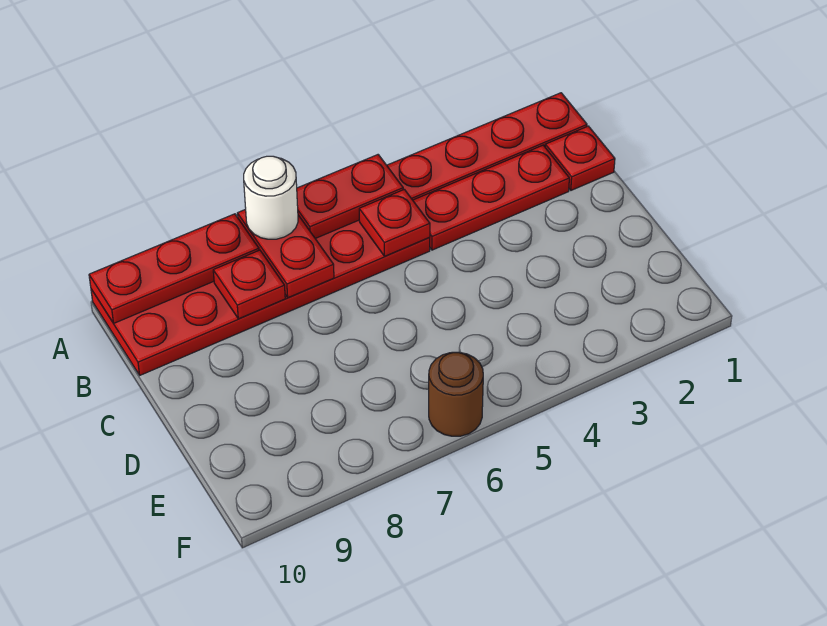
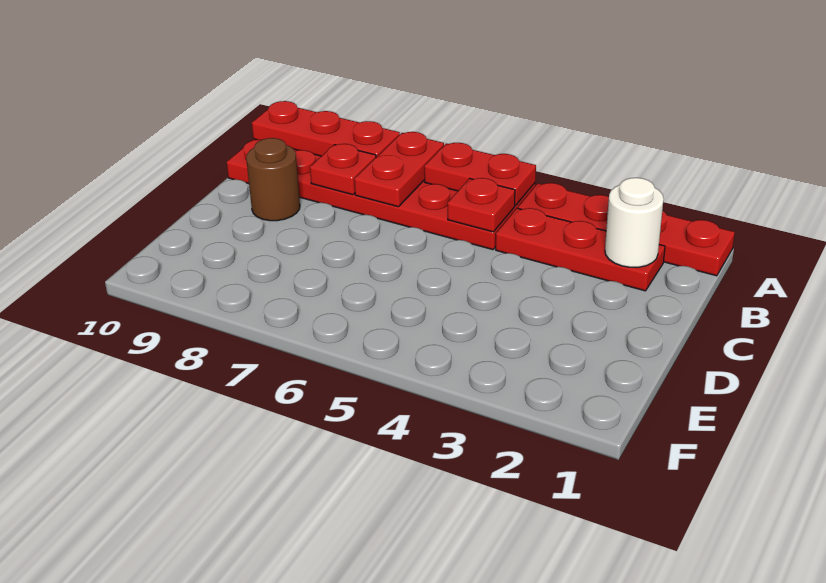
white 1x1 round brick [244,156,298,239] -> white 1x1 round brick moved to [605,178,664,267]
red 1x1 plate [545,126,615,190] -> none
brown 1x1 round brick [429,352,483,436] -> brown 1x1 round brick moved to [246,138,300,221]

